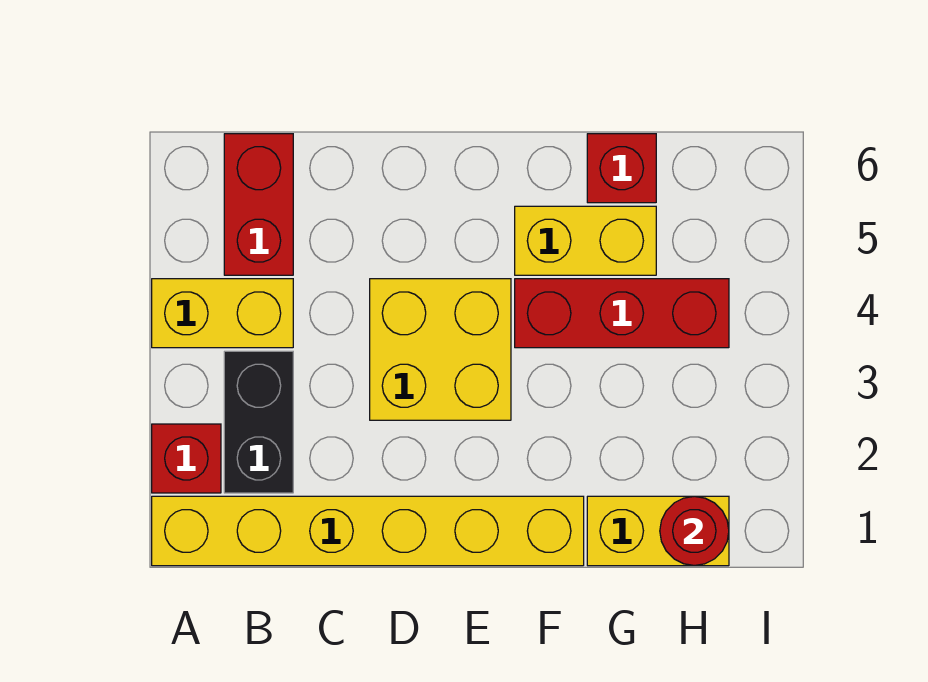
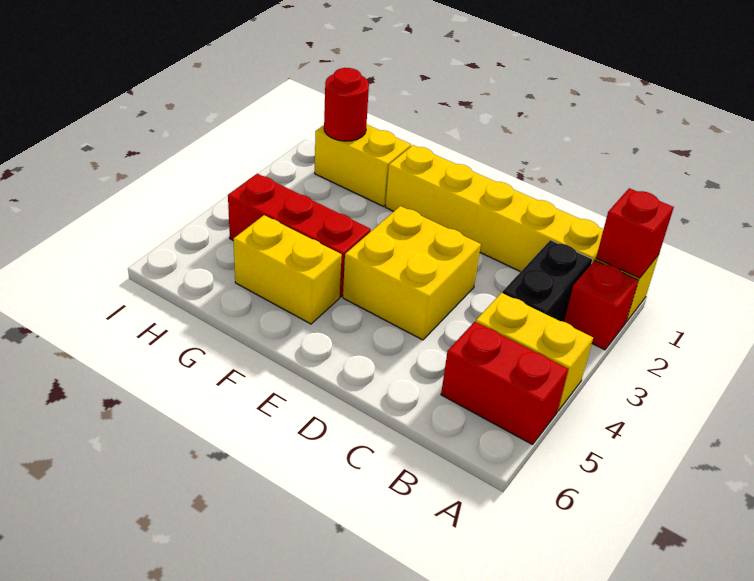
red 1x2 brick [224,134,293,275] -> red 1x2 brick turned to [441,322,568,445]
red 1x1 brick [587,134,656,203] -> red 1x1 brick moved to [596,188,674,278]

